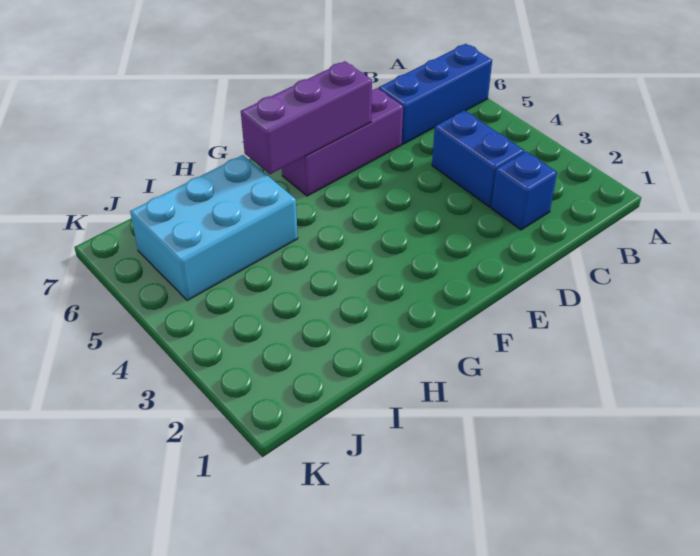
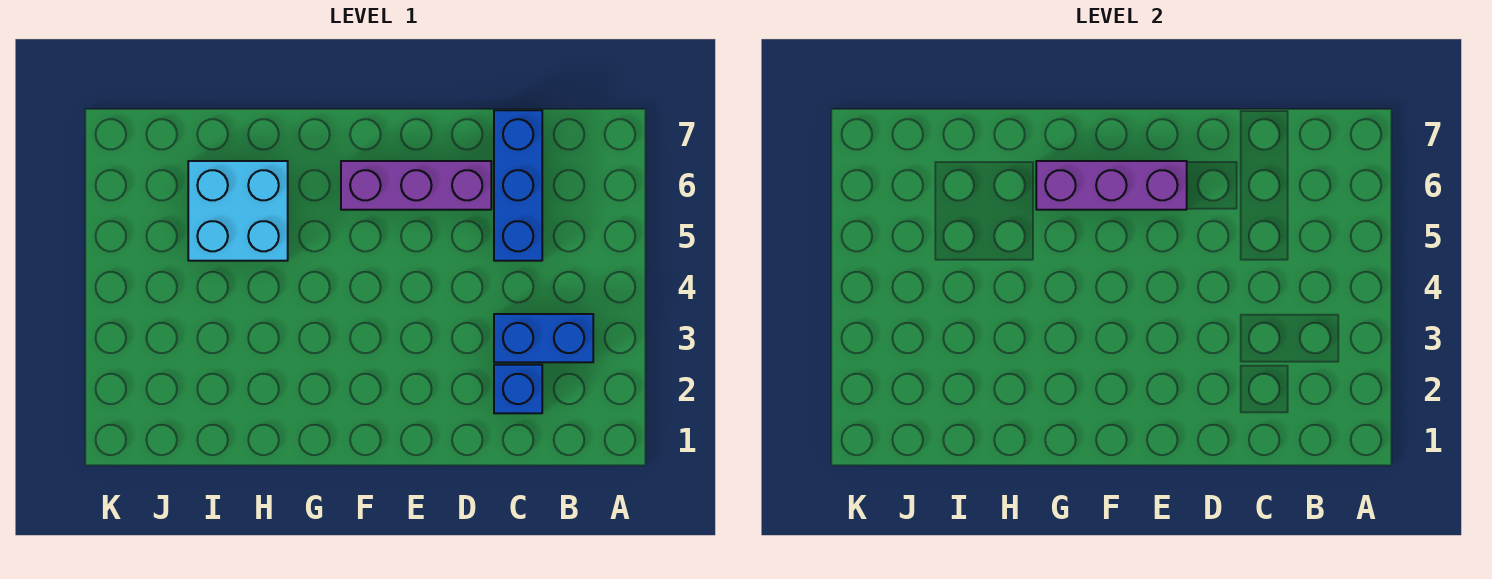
blue 1x3 brick [378,44,492,144] -> blue 1x3 brick turned to [494,110,542,261]
blue 1x2 brick [432,110,524,207] -> blue 1x2 brick turned to [494,314,593,362]
cyan 2x3 brick [130,155,298,300] -> cyan 2x2 brick [188,161,288,261]

